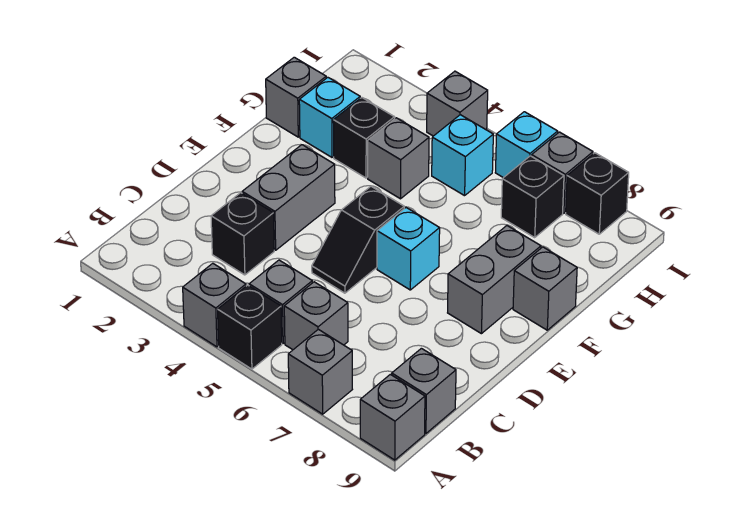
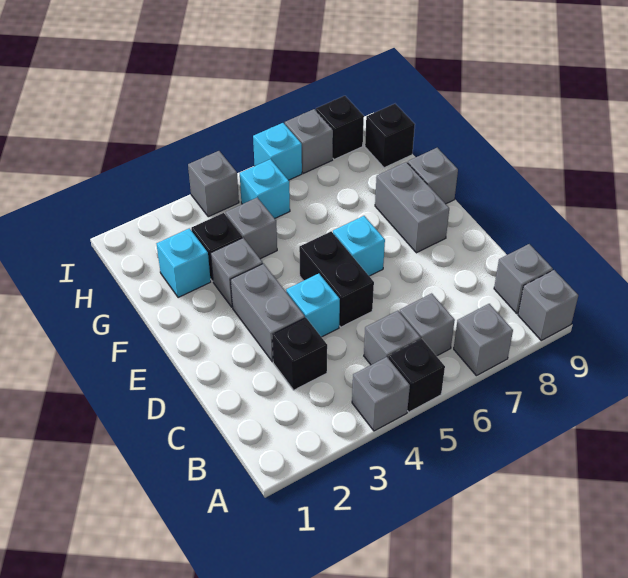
none -> cyan 1x1 brick [286,274,340,337]
black 1x2 slope [312,186,404,293] -> black 1x2 brick [299,231,374,327]
grey 1x1 brick [266,57,326,137] -> grey 1x1 brick moved to [211,238,263,307]
black 1x1 brick [501,156,564,237] -> black 1x1 brick moved to [365,104,415,168]

